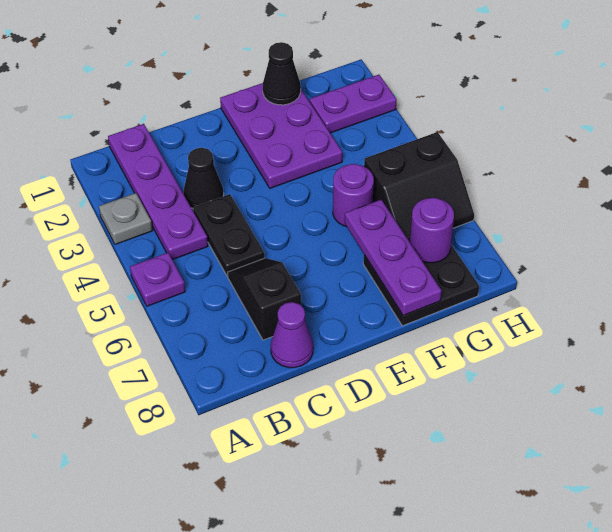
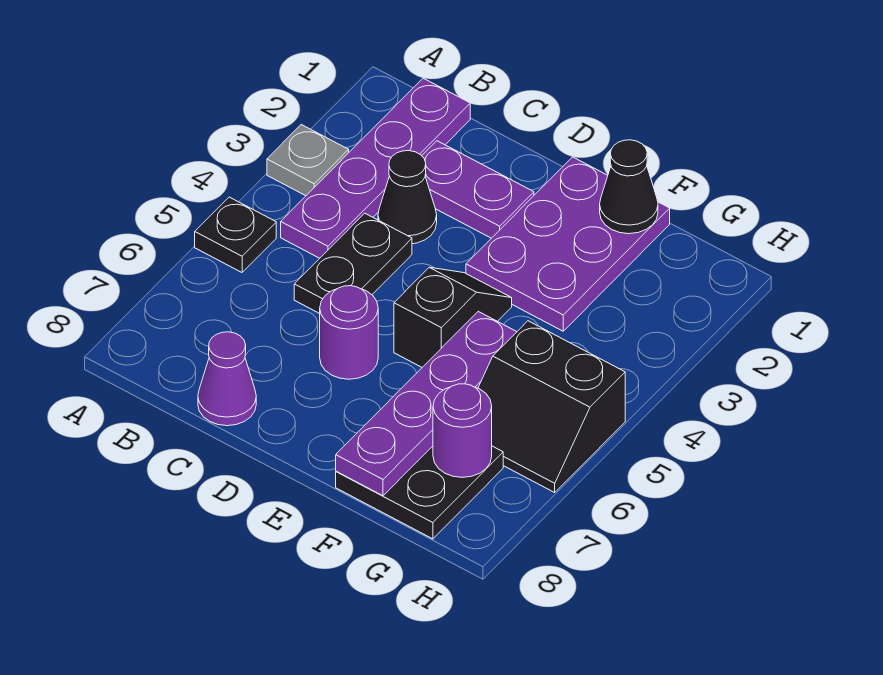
purple 1x1 plate [130,253,185,306] -> black 1x1 plate [195,197,276,272]
black 1x2 slope [228,258,301,340] -> black 1x2 slope moved to [394,267,512,367]
purple 1x1 round brick [333,164,374,226] -> purple 1x1 round brick moved to [320,286,378,379]
purple 1x3 plate [345,200,442,316] -> purple 1x4 plate [336,311,516,496]
purple 1x2 plate [310,75,397,133] -> purple 1x2 plate moved to [422,141,534,238]

